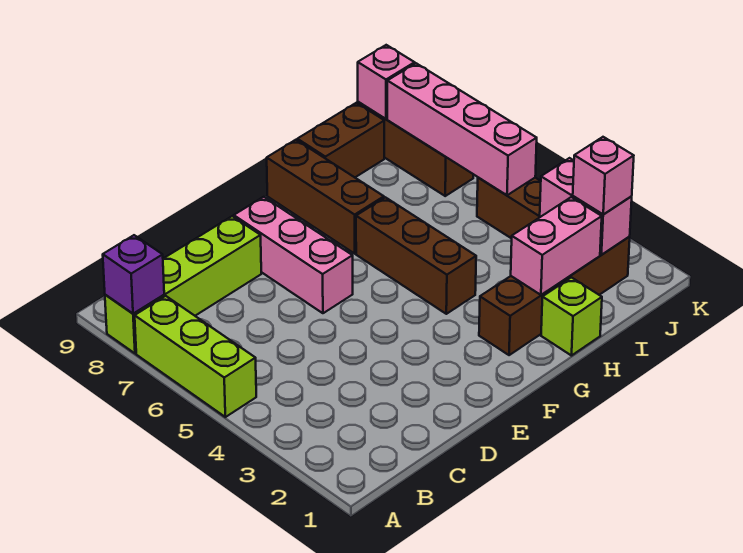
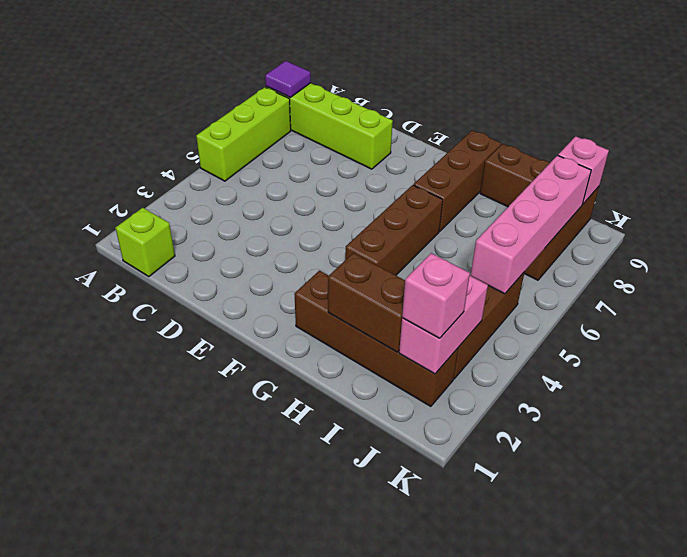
purple 1x1 brick [103,235,164,314] -> purple 1x1 tile [265,61,311,97]
pink 1x3 brick [233,197,353,313] -> none
lime 1x1 brick [541,277,602,356] -> lime 1x1 brick moved to [116,208,175,277]
pink 1x2 brick [511,197,602,295] -> brown 1x2 brick [328,253,405,352]

